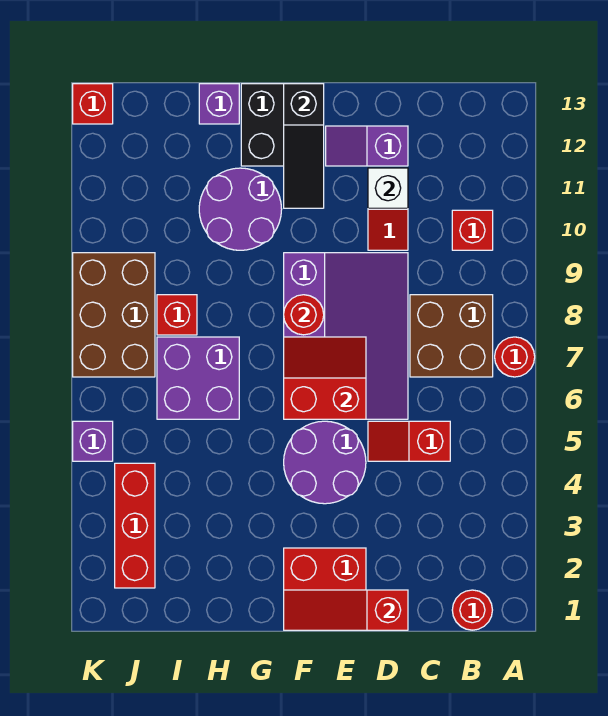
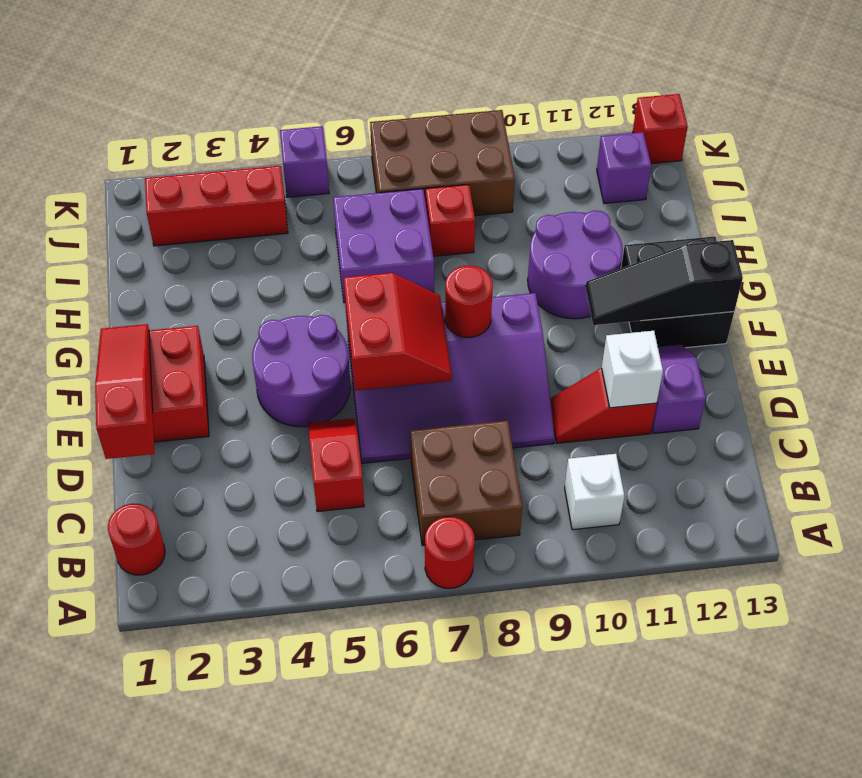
red 1x1 brick [452,210,493,250] -> white 1x1 brick [565,454,625,530]
purple 1x1 brick [199,84,239,124] -> purple 1x1 brick moved to [597,132,651,203]

